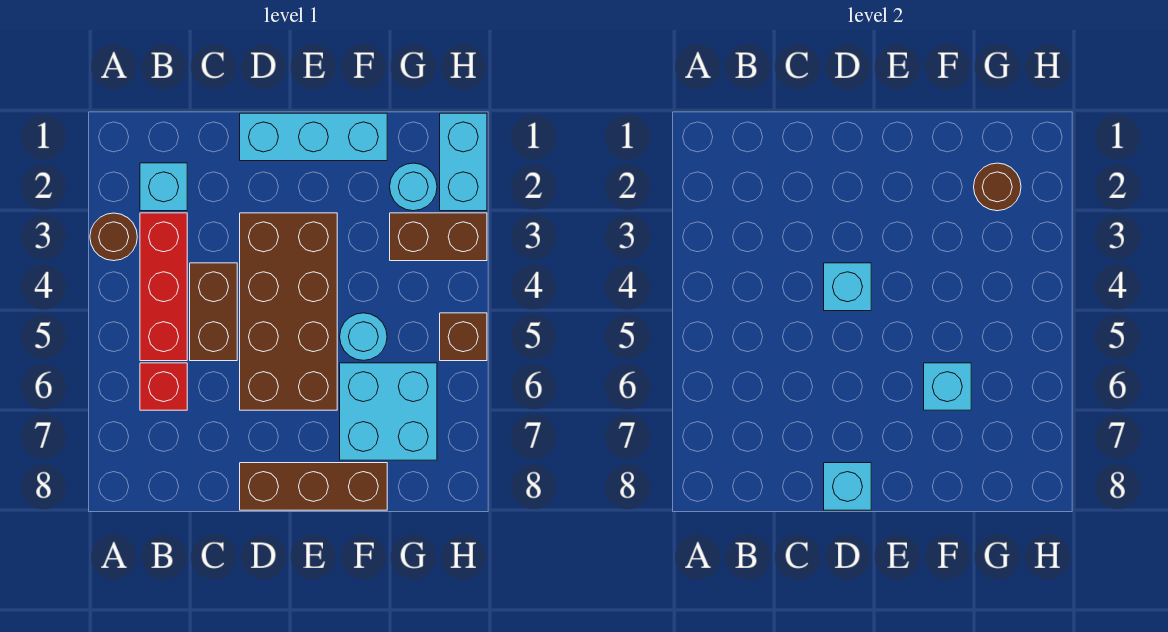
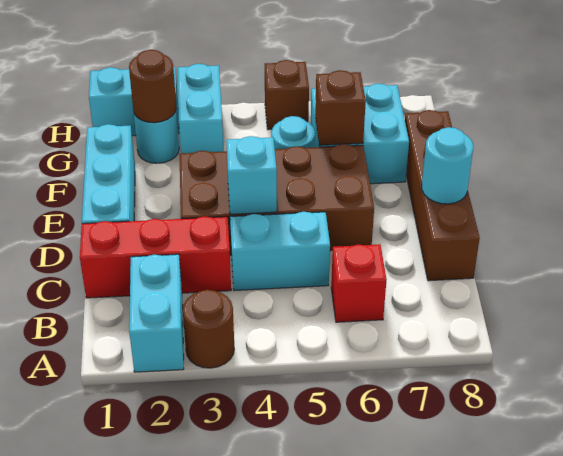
cyan 1x1 brick [140,163,187,211] -> cyan 1x2 brick [129,254,184,372]
red 1x3 brick [140,213,187,361] -> red 1x3 brick moved to [80,216,231,298]
brown 1x2 brick [190,263,237,361] -> cyan 1x2 brick [230,212,330,290]
brown 1x3 brick [240,463,387,510] -> brown 1x4 brick [405,110,480,281]
cyan 1x1 brick [824,463,871,510] -> cyan 1x1 round brick [422,127,473,204]
cyan 1x1 brick [924,363,971,410] -> brown 1x1 brick [315,70,366,145]
brown 1x2 brick [390,213,487,261] -> cyan 1x2 brick [178,64,224,153]

